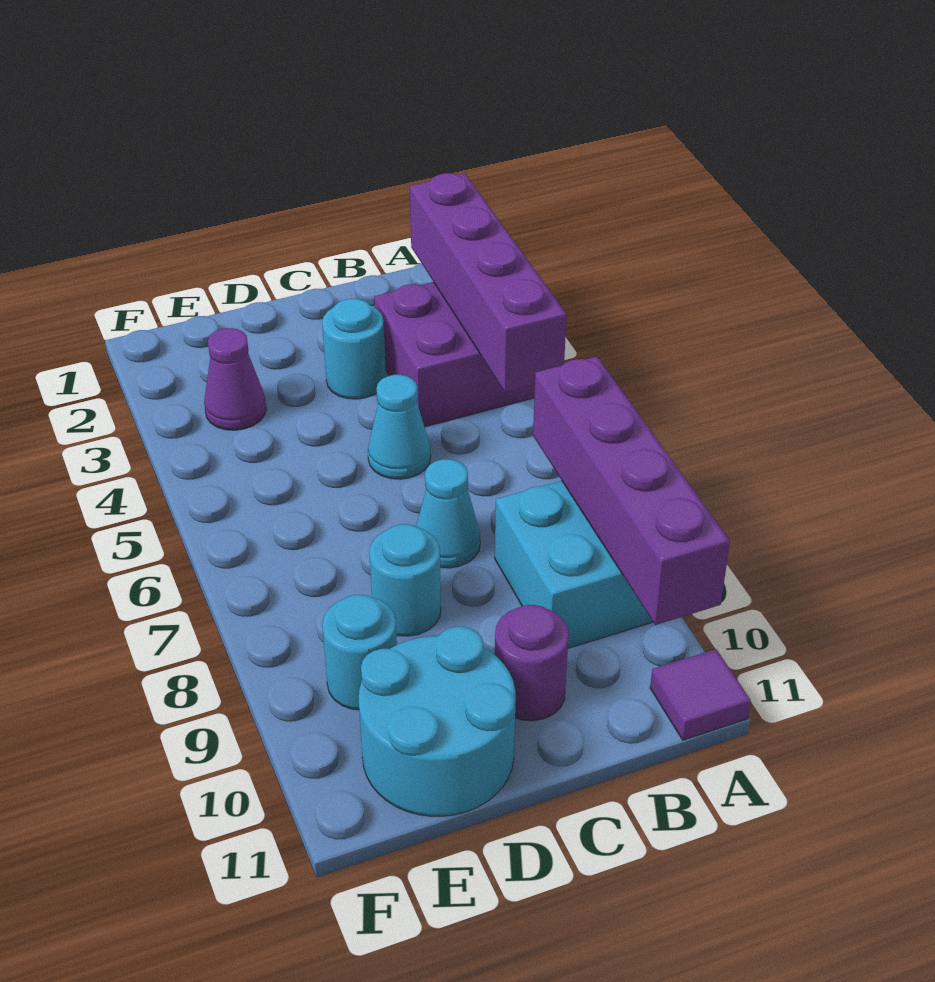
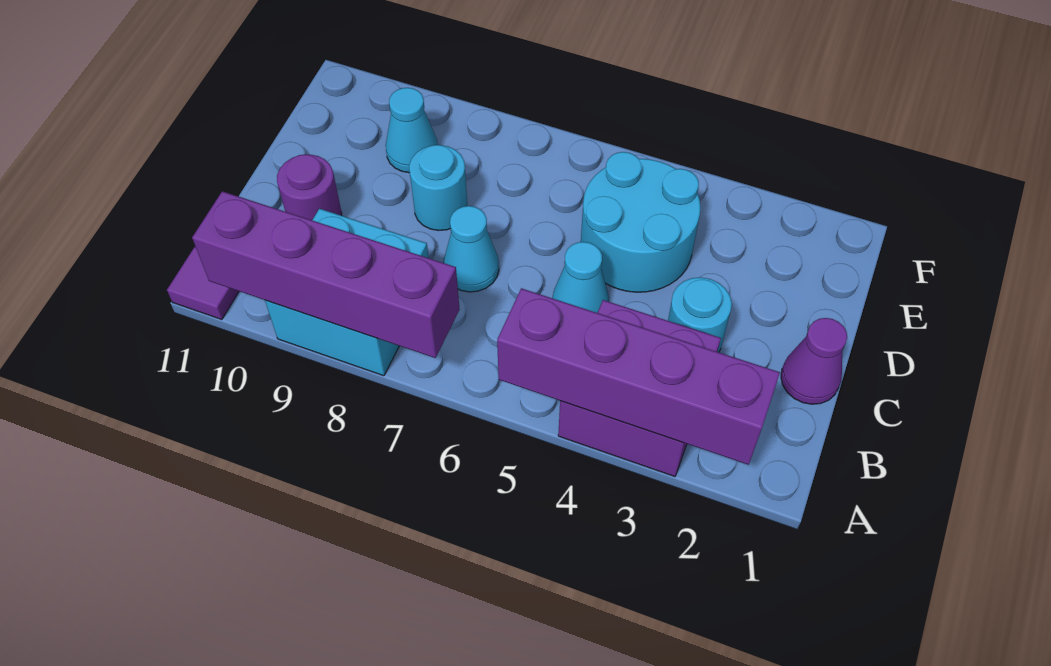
cyan 2x2 round brick [359,626,516,816] -> cyan 2x2 round brick moved to [581,152,700,292]
purple 1x1 cone [204,328,266,430] -> purple 1x1 cone moved to [781,318,847,404]
cyan 1x1 round brick [322,595,397,710] -> cyan 1x1 cone [386,88,438,173]

